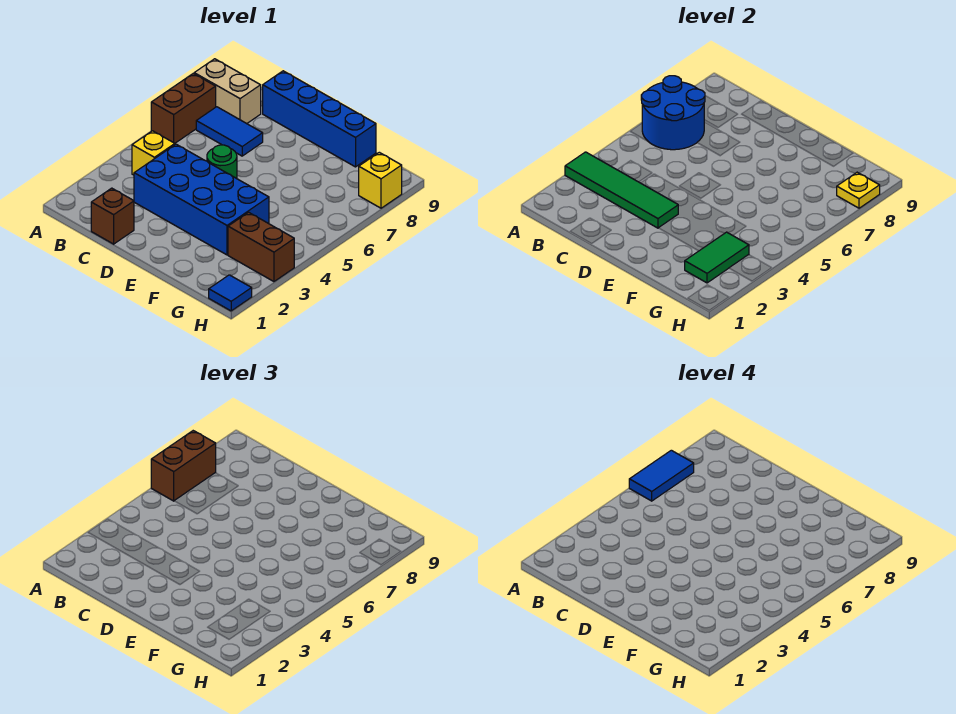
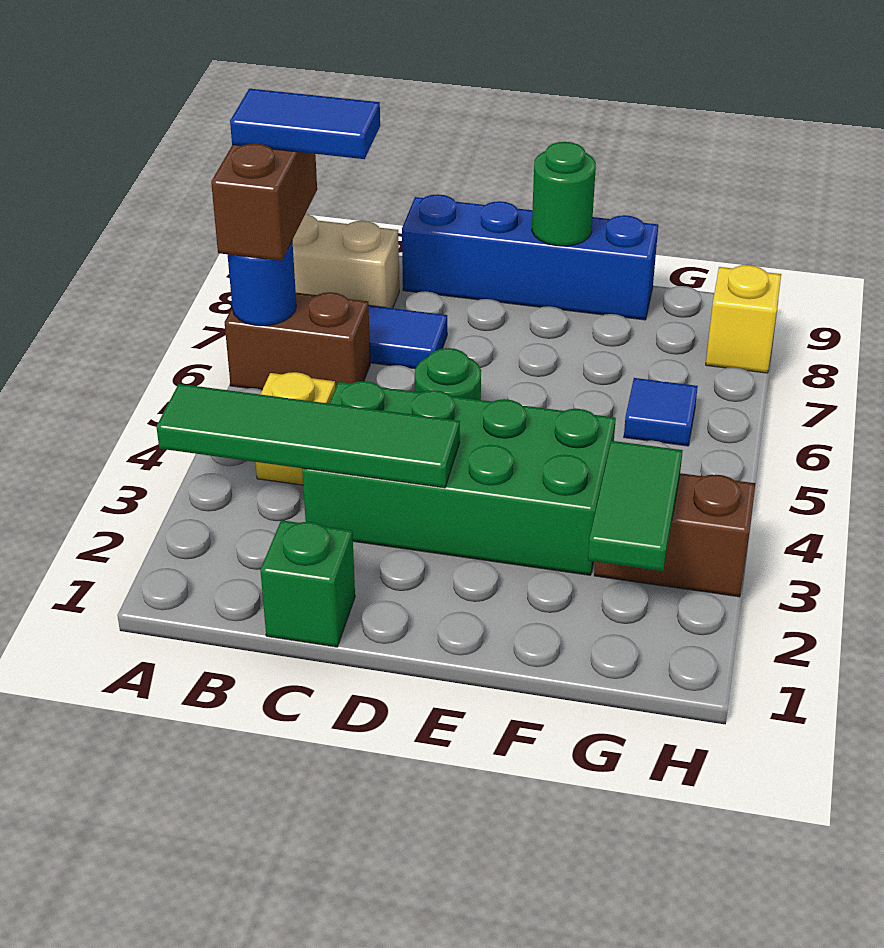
brown 1x2 brick [151,74,216,143] -> brown 1x2 brick turned to [225,292,370,390]
blue 2x2 round brick [641,76,705,150] -> blue 1x1 round brick [227,242,296,326]
blue 1x2 tile [629,450,694,501] -> blue 1x2 tile turned to [230,89,380,159]
brown 1x1 brick [91,188,134,244] -> green 1x1 brick [260,520,355,647]
blue 2x4 brick [134,144,269,255] -> green 2x4 brick [302,381,616,575]
none -> green 1x1 round brick [532,142,596,246]
blue 1x1 tile [209,275,252,311] -> blue 1x1 tile moved to [624,378,698,446]
yellow 1x1 plate [837,172,880,208] -> none

